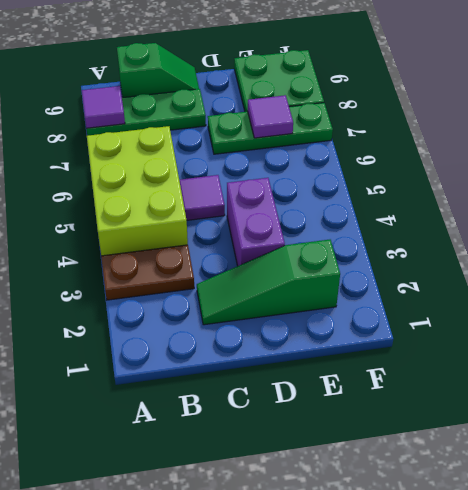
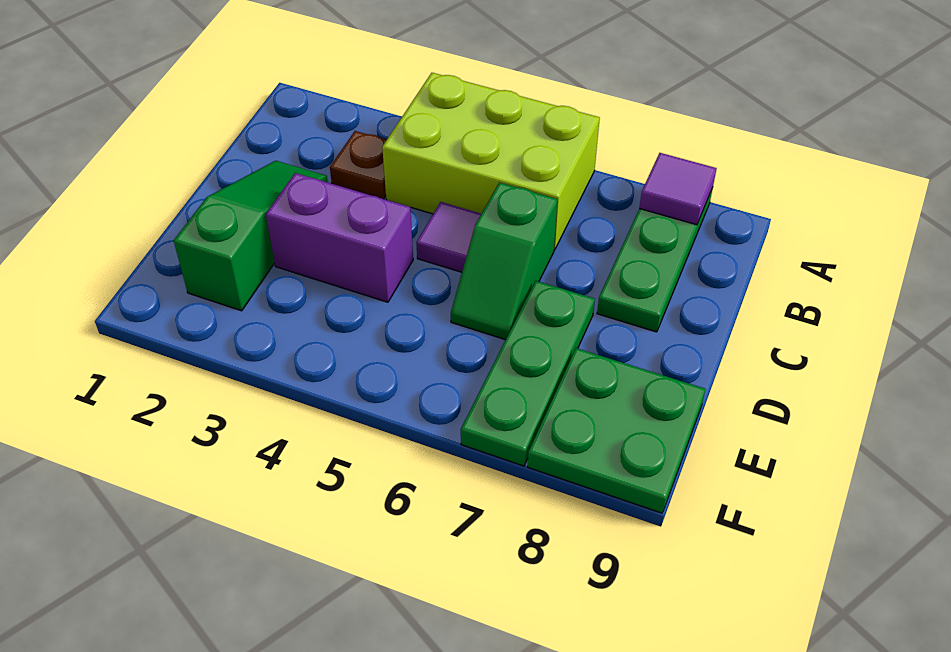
brown 1x2 plate [101,245,194,300] -> brown 1x1 plate [330,131,386,199]
green 1x2 slope [117,43,199,97] -> green 1x2 slope moved to [451,182,557,340]
purple 1x1 tile [248,95,293,138] -> none

